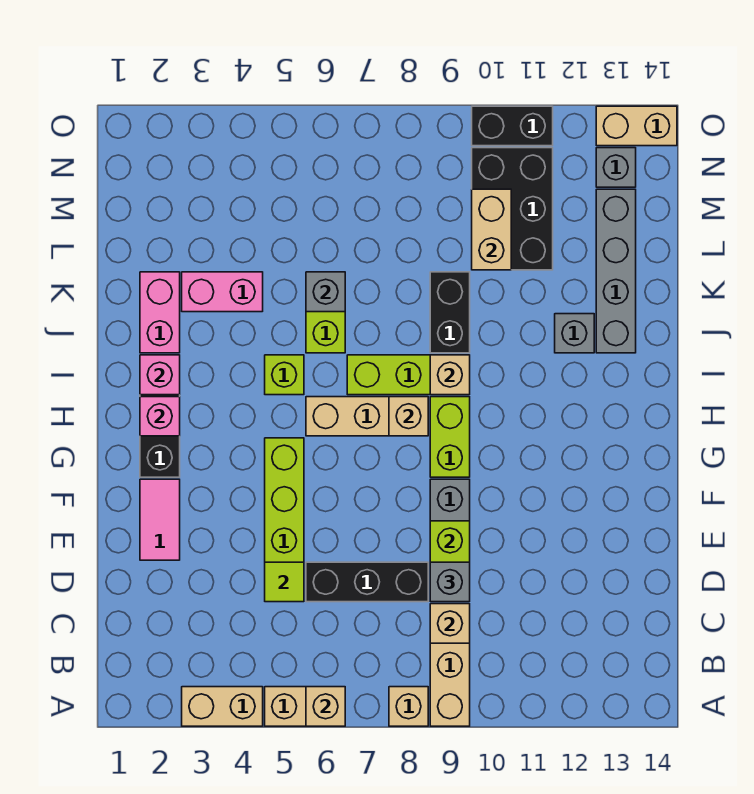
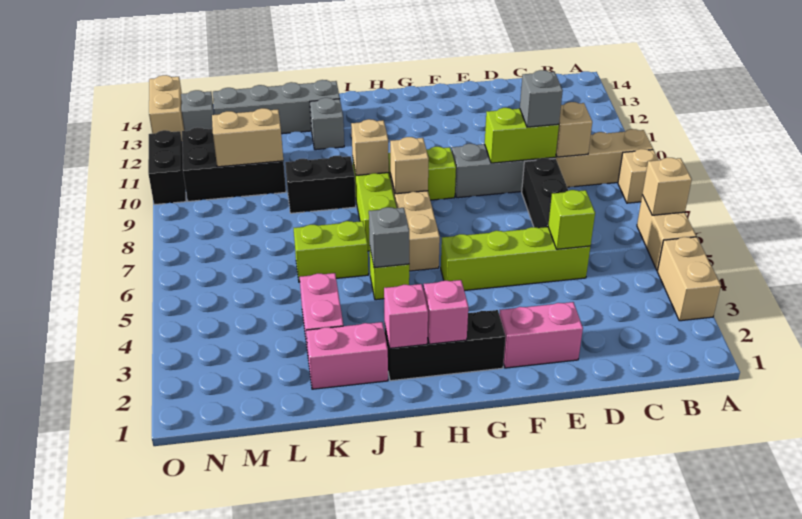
lime 1x1 tile [265,562,304,602] -> lime 1x1 brick [548,190,595,249]
pink 1x2 tile [140,479,180,560] -> pink 1x2 brick [499,302,583,368]
grey 1x1 brick [306,272,345,312] -> grey 1x1 brick moved to [369,207,409,268]

